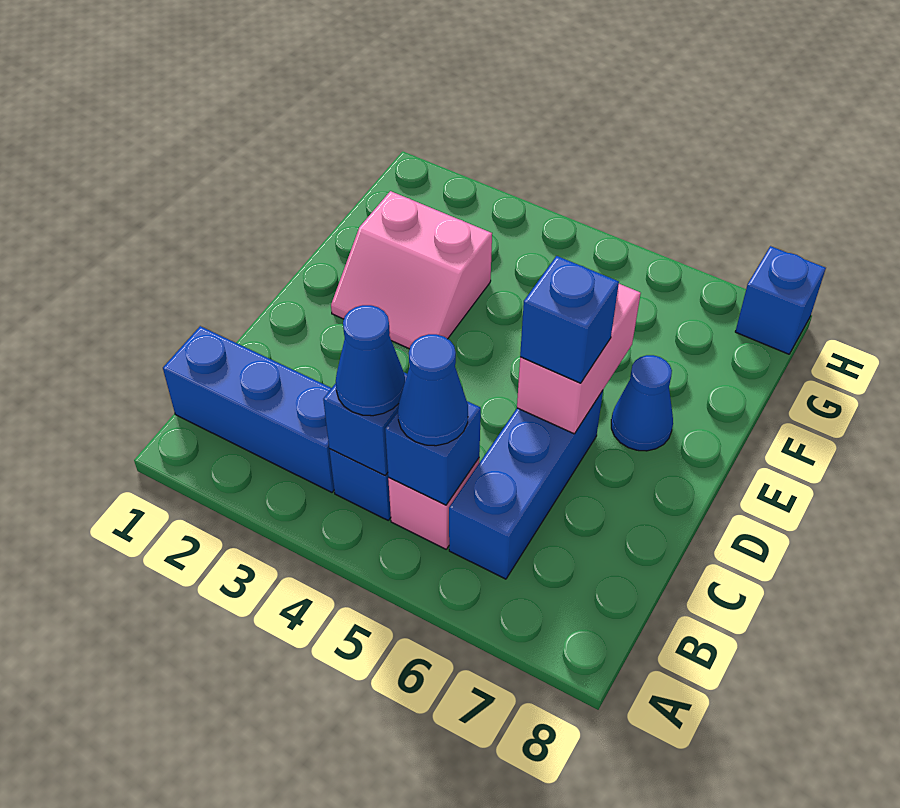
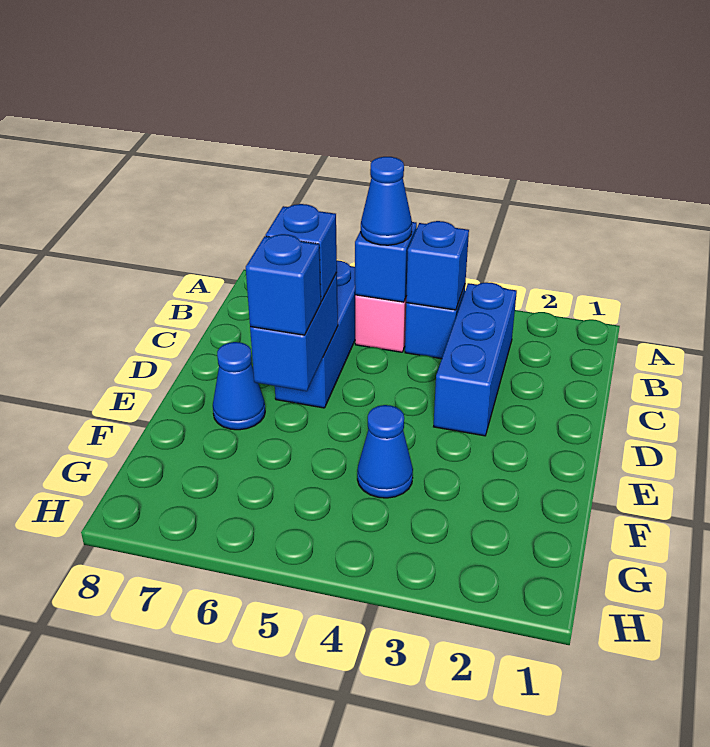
blue 1x3 brick [163,326,334,492] -> blue 1x3 brick turned to [434,282,517,436]
blue 1x1 cone [336,305,405,416] -> blue 1x1 cone moved to [357,405,413,498]
pink 1x2 brick [517,284,641,434] -> blue 1x2 brick [250,273,338,391]
pink 2x2 slope [331,191,492,349] -> none
blue 1x1 brick [735,246,826,354] -> blue 1x1 brick moved to [246,234,321,335]

